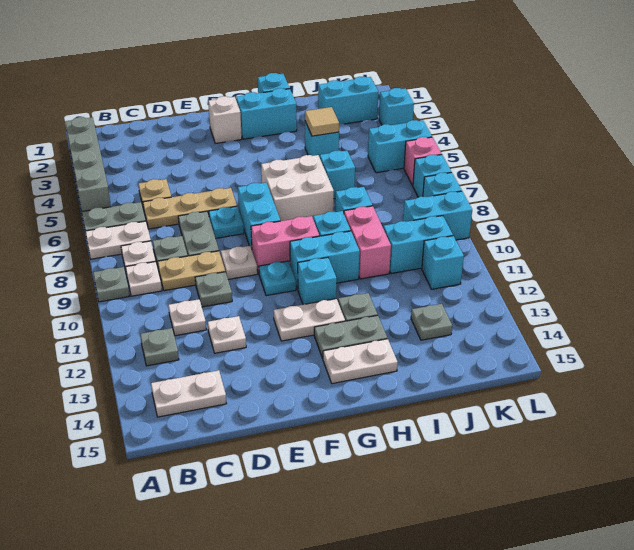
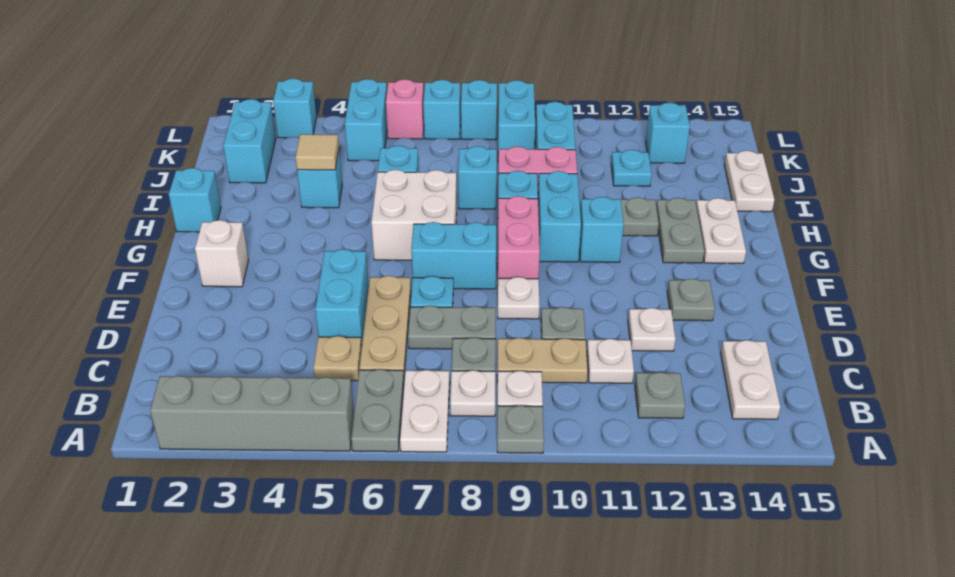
tan 1x2 plate [158,251,225,291] -> tan 1x2 plate turned to [497,338,588,383]
cyan 1x1 plate [259,261,296,296] -> cyan 1x1 plate moved to [611,150,652,186]
white 1x2 plate [274,299,345,341] -> white 1x2 plate moved to [724,151,774,212]
cyan 1x2 brick [236,88,297,139] -> cyan 1x2 brick moved to [315,249,369,344]
grey 1x1 plate [411,304,452,340] -> grey 1x1 plate moved to [667,279,715,321]
cyan 1x1 brick [422,236,464,289] -> cyan 1x1 brick moved to [646,103,690,163]

